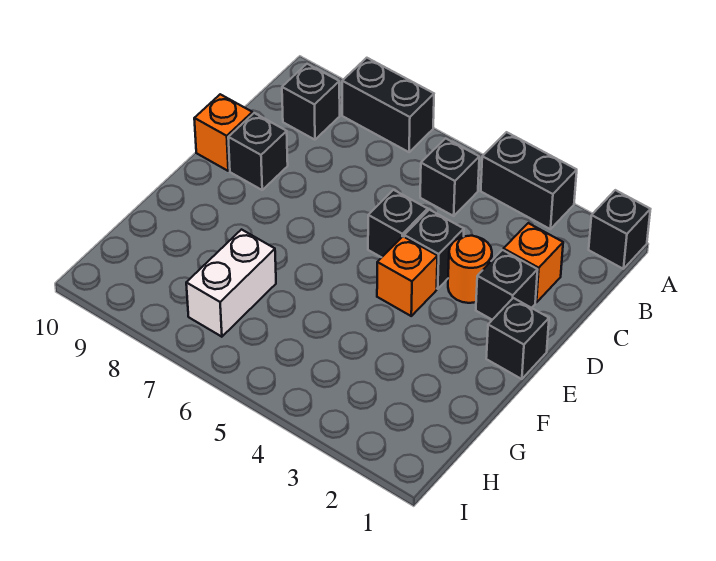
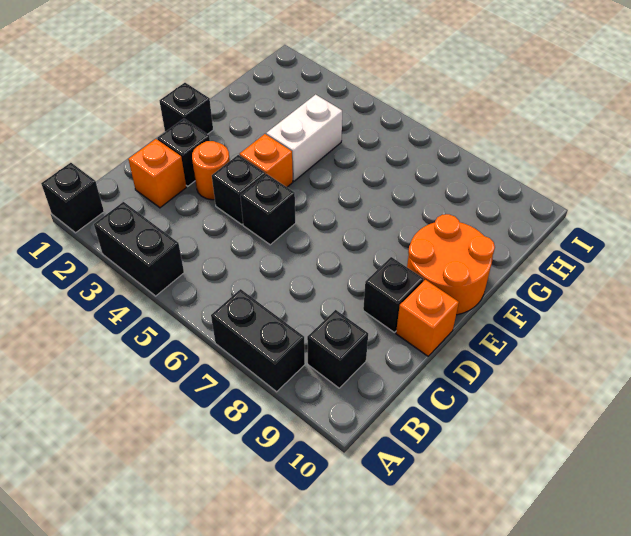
black 1x1 brick [420,138,479,216] -> none
none -> orange 2x2 round brick [407,214,495,315]
white 1x2 brick [186,230,276,337] -> white 1x2 brick moved to [266,95,342,181]

